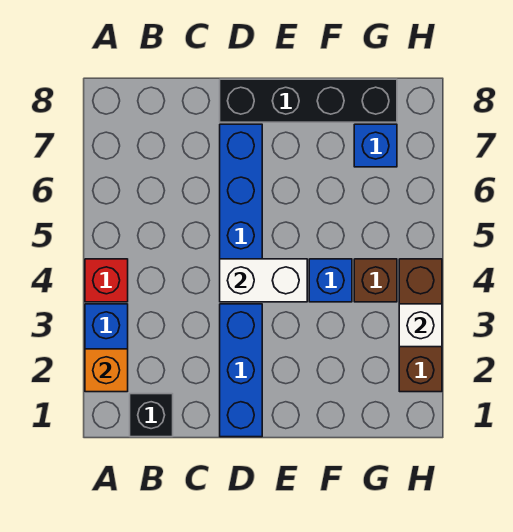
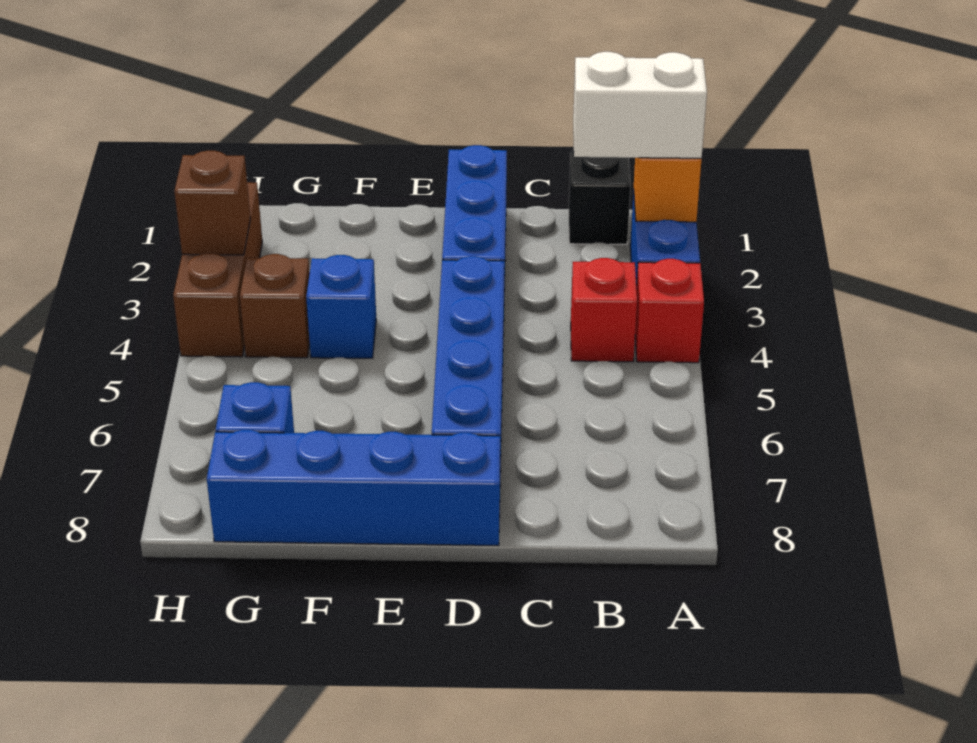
none -> red 1x1 brick [571,258,637,362]
white 1x2 brick [220,259,307,302] -> white 1x2 brick moved to [573,52,707,158]
black 1x4 brick [220,79,397,122] -> blue 1x4 brick [207,430,500,546]
white 1x1 brick [399,304,442,347] -> brown 1x1 brick [174,151,250,255]

